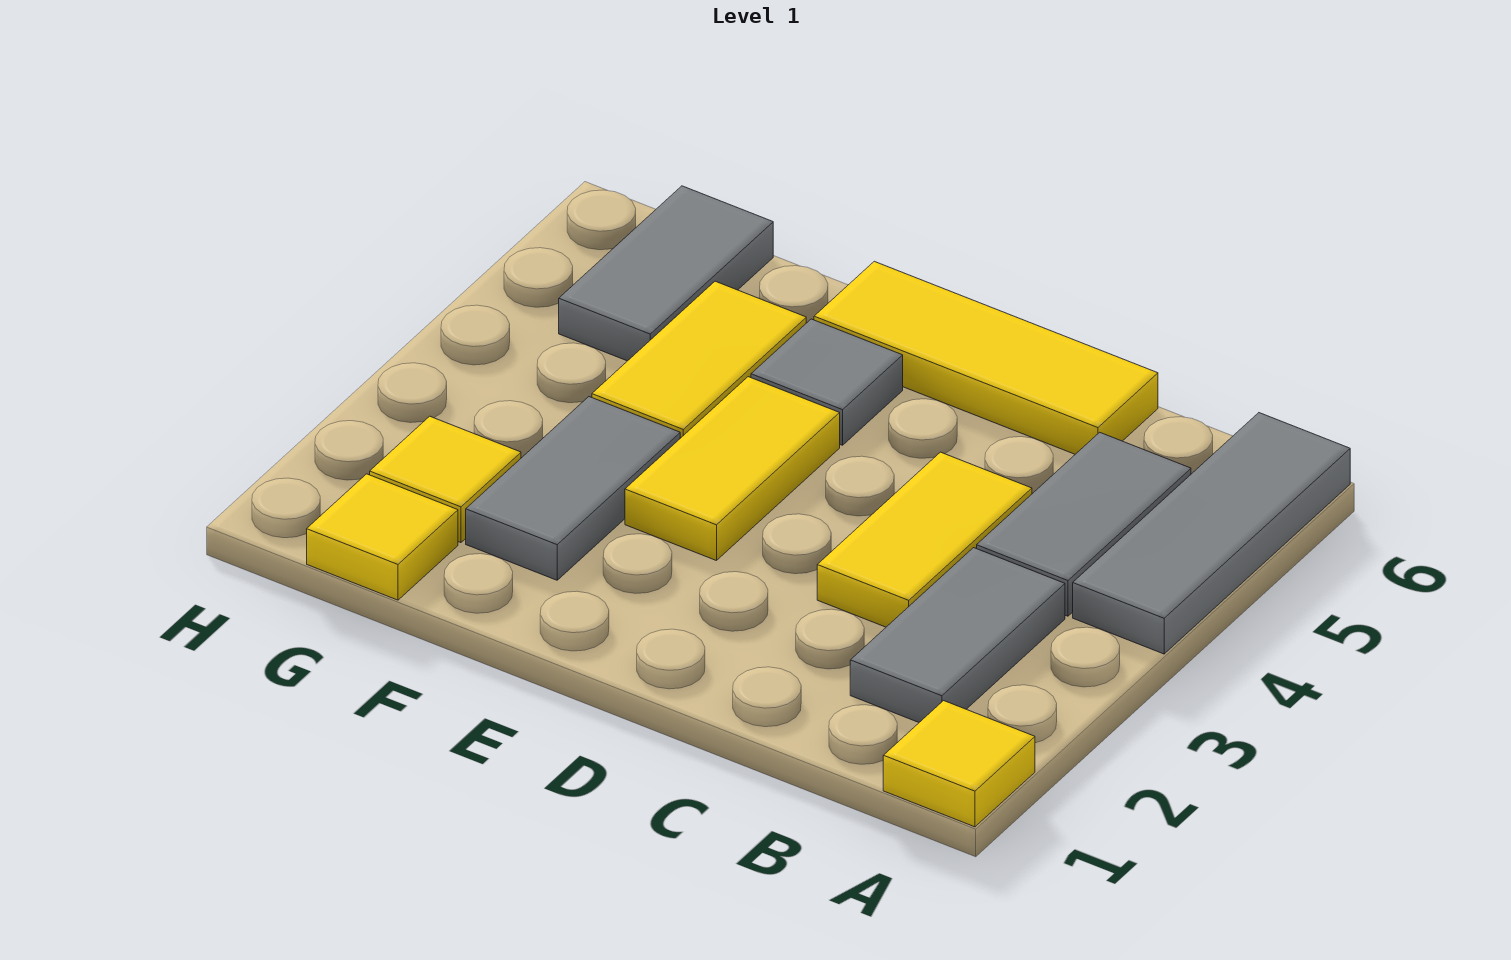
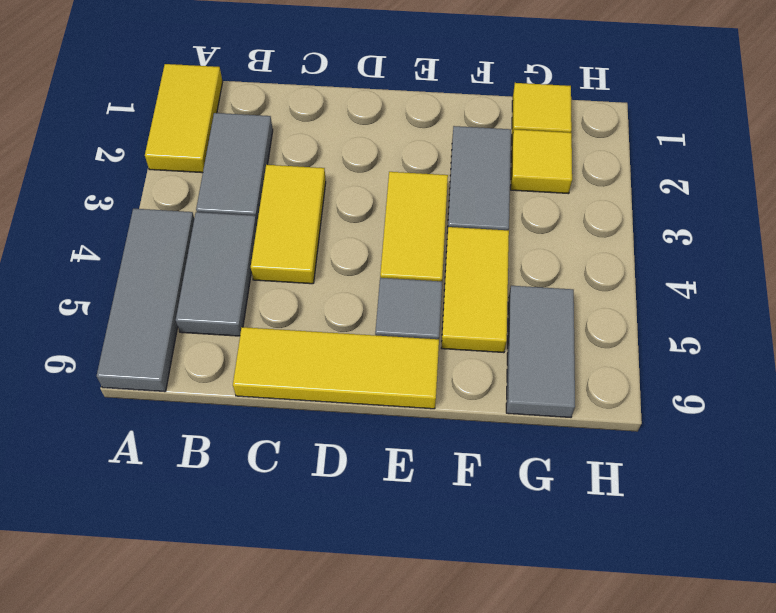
yellow 1x1 tile [883,701,1035,827] -> yellow 1x2 tile [145,64,223,173]

